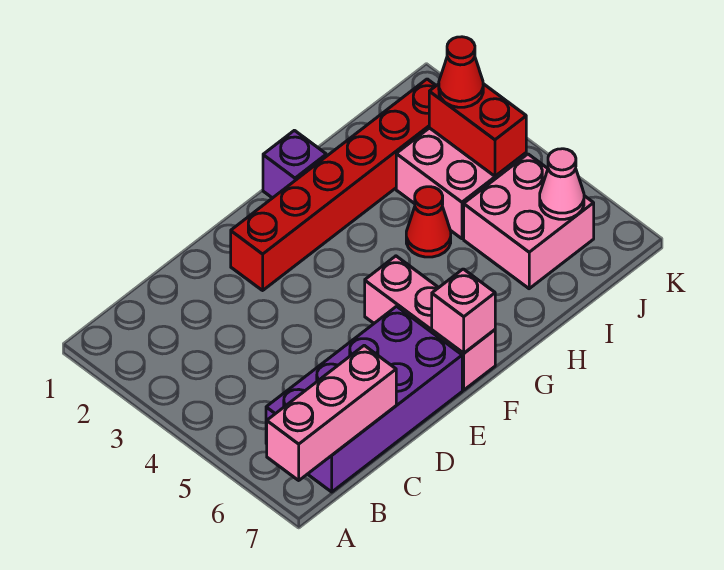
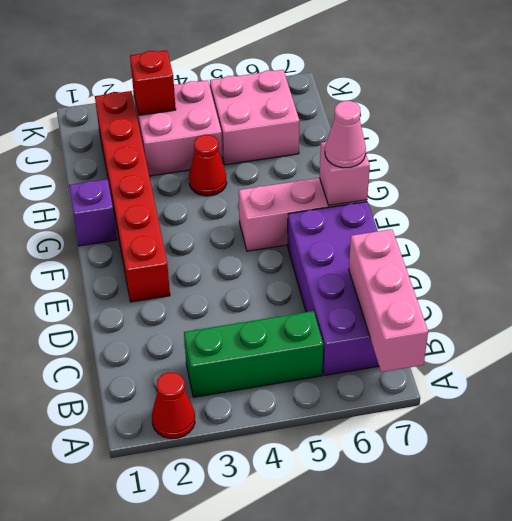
none -> green 1x3 brick [184,311,323,397]
red 1x2 brick [429,84,526,176] -> red 1x1 brick [130,50,176,115]
red 1x1 cone [439,37,483,107] -> red 1x1 cone moved to [152,372,195,439]
pink 1x1 cone [540,149,584,219] -> pink 1x1 cone moved to [325,101,366,168]

